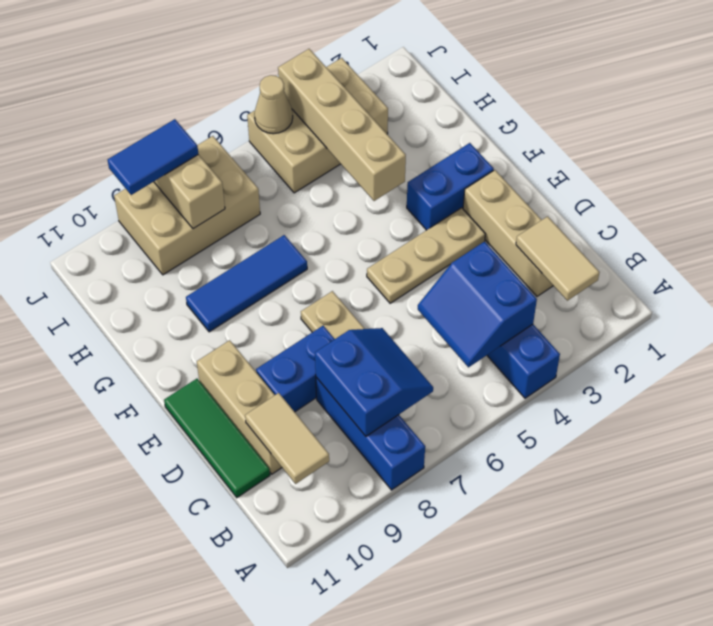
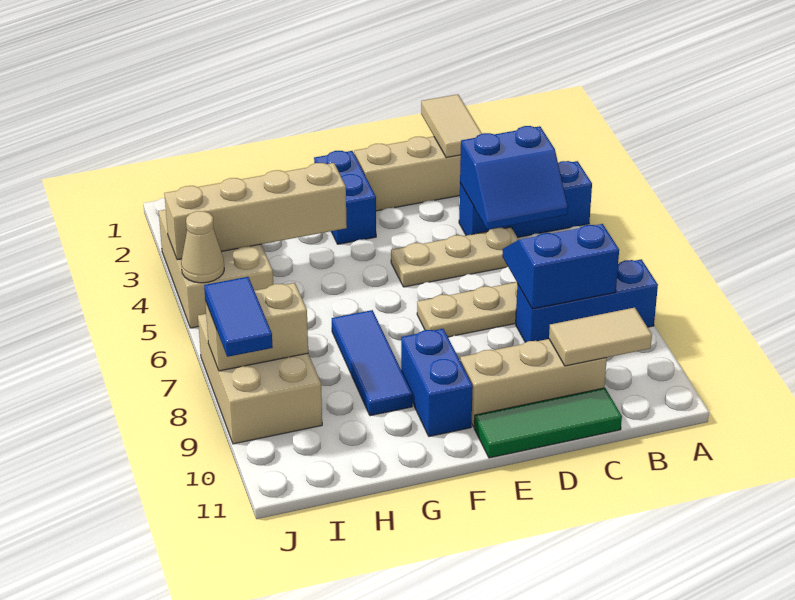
tan 1x2 tile [516,216,600,301] -> tan 1x2 tile turned to [421,94,482,158]
blue 1x2 brick [256,326,335,412] -> blue 1x2 brick moved to [401,329,473,436]
tan 1x3 plate [367,208,485,303] -> tan 1x3 plate turned to [391,227,519,287]

